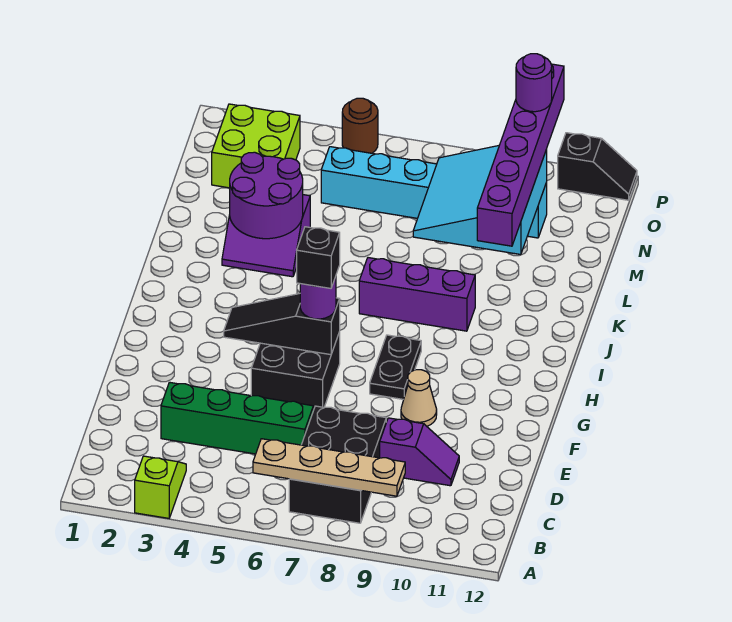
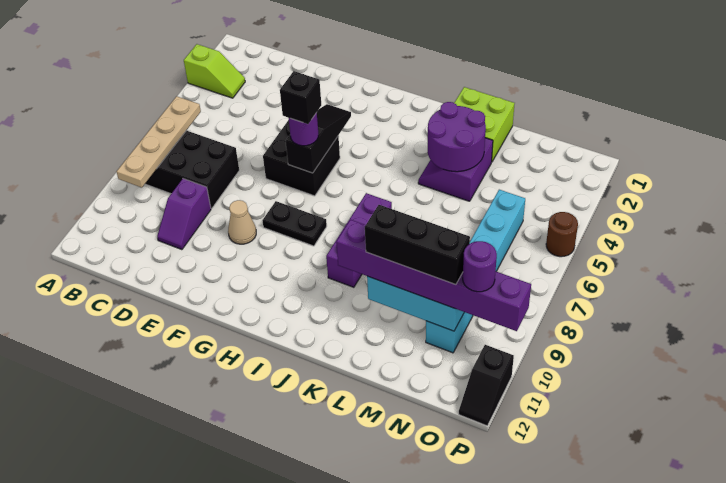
green 1x4 brick [161,382,313,454] -> none
none -> black 1x3 brick [365,205,470,285]
lime 2x2 brick [212,104,300,188] -> lime 2x2 brick moved to [454,87,515,162]

